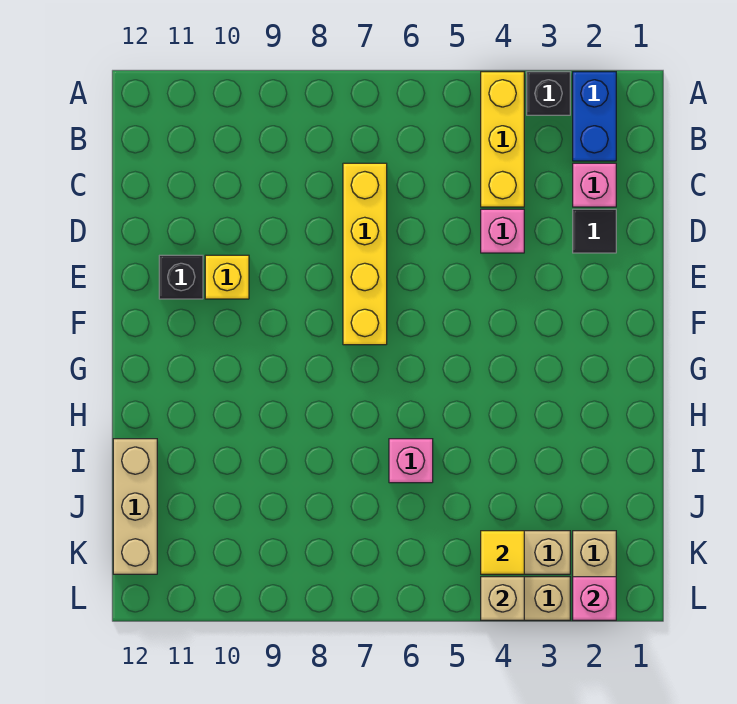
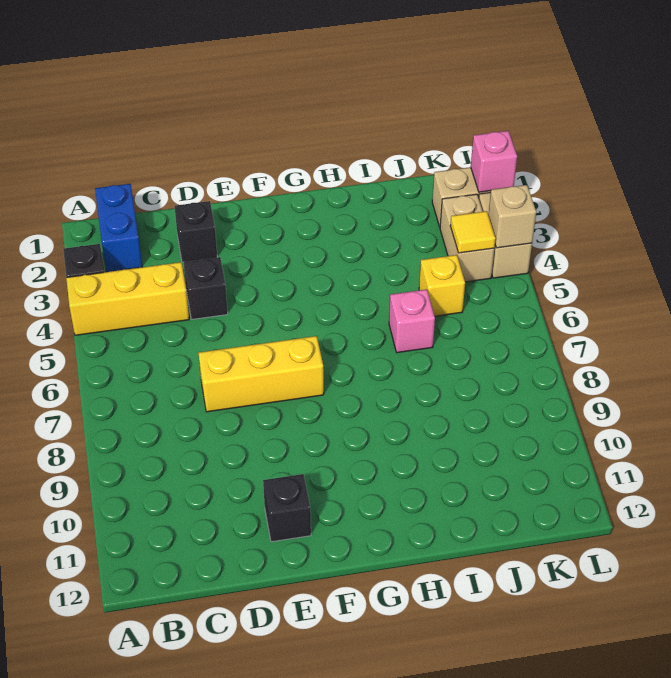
blue 1x2 brick [573,72,616,161] -> blue 1x2 brick turned to [95,184,142,272]
pink 1x1 brick [573,163,616,207] -> none
yellow 1x4 brick [343,163,387,345] -> yellow 1x3 brick [198,336,324,412]
black 1x1 tile [573,209,616,253] -> black 1x1 brick [174,201,217,262]
pink 1x1 brick [481,209,524,253] -> black 1x1 brick [184,257,228,319]
yellow 1x1 brick [205,255,249,299] -> yellow 1x1 brick moved to [419,255,465,316]
tan 1x3 brick [113,439,157,574] -> none

